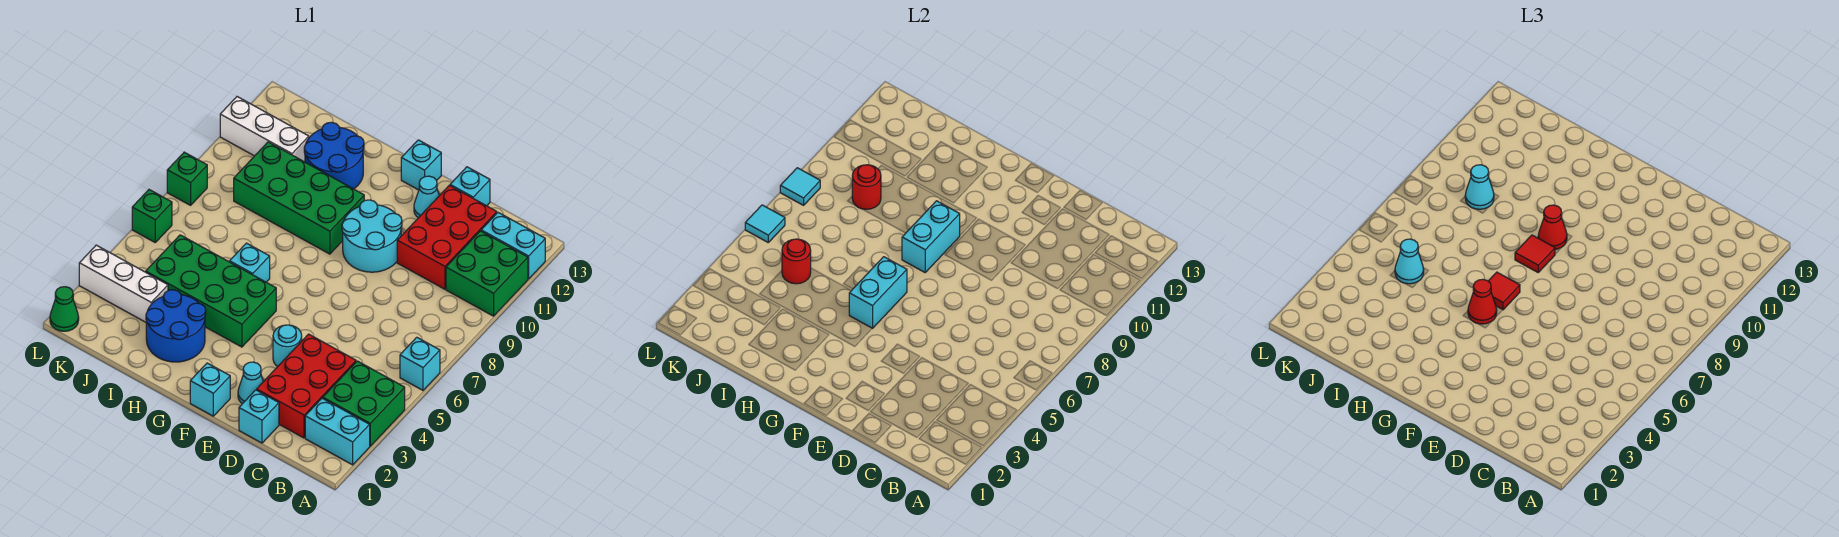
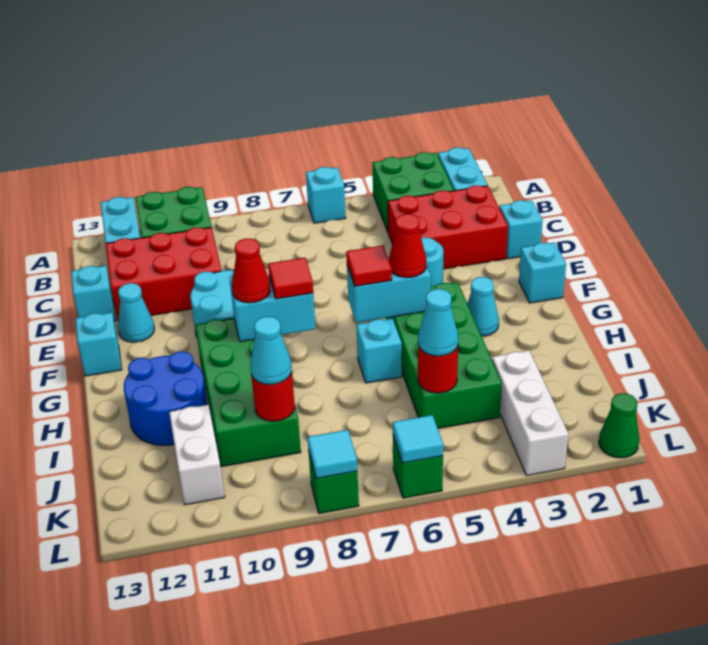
cyan 1x1 cone [238,362,263,404] -> cyan 1x1 cone moved to [467,277,499,336]
blue 2x2 round brick [146,290,206,362] -> none
white 1x3 brick [220,97,309,162] -> white 1x2 brick [169,405,225,505]

